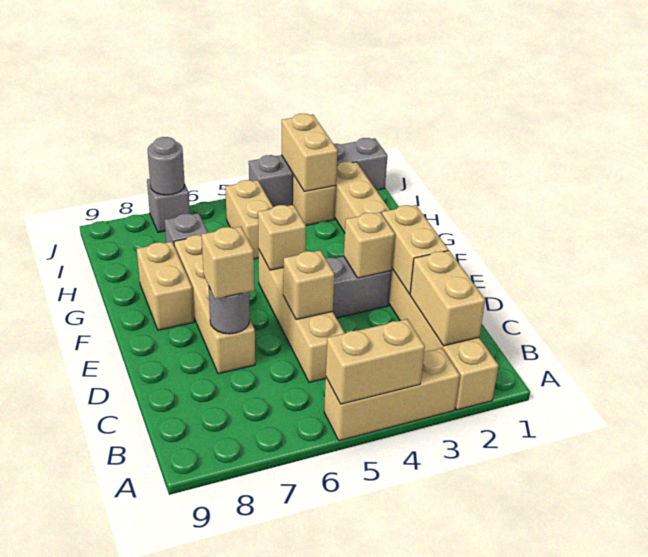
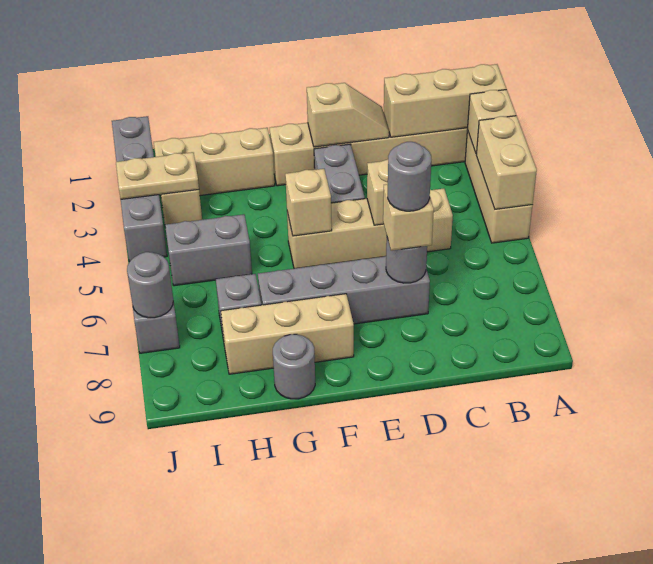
tan 1x2 brick [410,251,485,346] -> tan 1x3 brick [384,64,506,137]
tan 1x2 brick [382,205,448,294] -> tan 1x2 slope [307,83,389,147]
tan 1x4 brick [174,235,255,374] -> grey 1x4 brick [258,256,430,324]
none -> grey 1x1 round brick [388,142,431,211]
tan 1x1 brick [344,212,395,278] -> tan 1x1 brick moved to [468,89,516,154]
tan 1x2 brick [137,242,194,330] -> tan 1x3 brick [221,294,354,374]
none -> grey 1x1 round brick [273,334,315,399]
tan 1x2 brick [225,180,273,259] -> grey 1x2 brick [165,214,252,286]
tan 1x2 brick [282,114,338,191] -> tan 1x2 plate [116,152,199,199]

